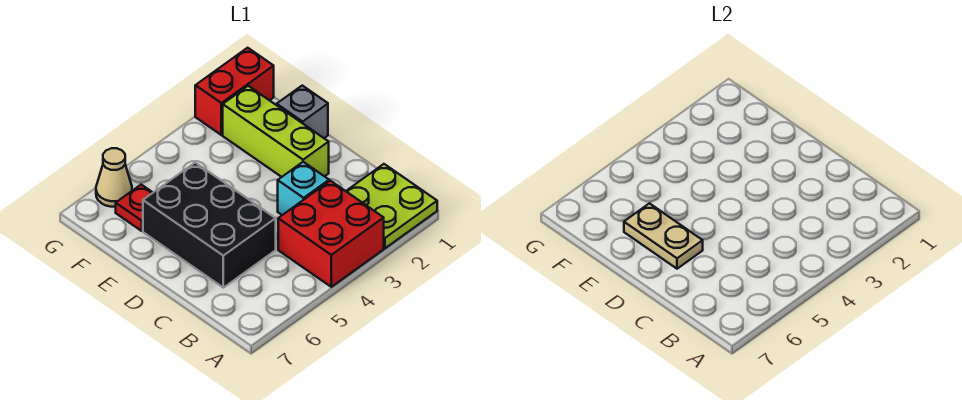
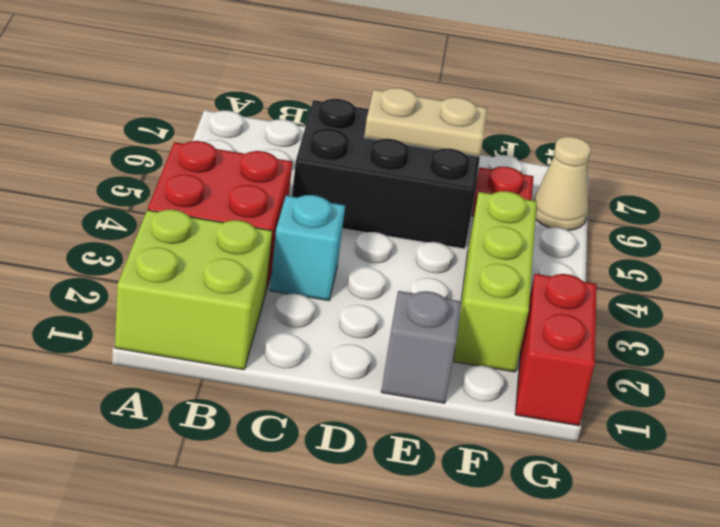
lime 2x2 plate [346,164,437,248] -> lime 2x2 brick [115,210,272,370]
lime 1x3 brick [223,86,329,177] -> lime 1x3 brick turned to [454,191,537,372]

